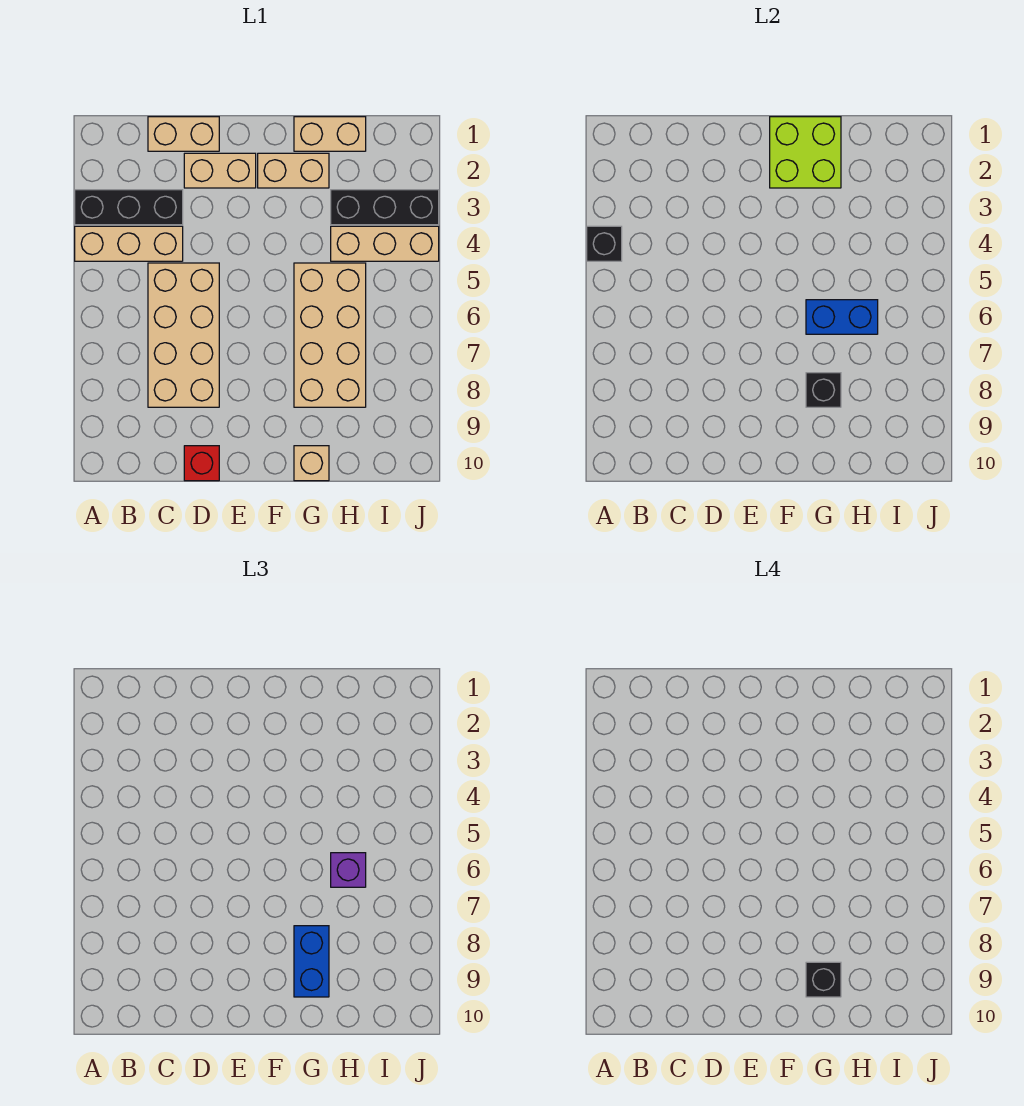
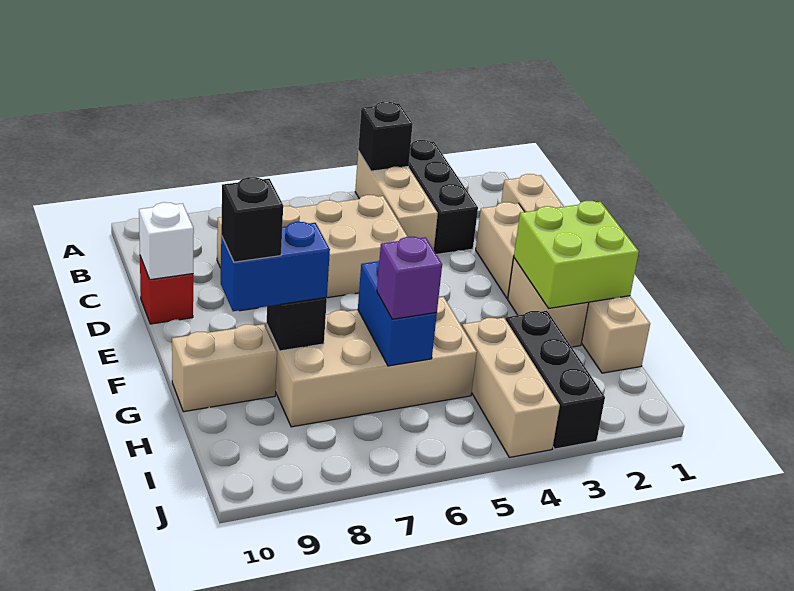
none -> white 1x1 brick [139,202,194,280]
tan 1x1 brick [294,446,329,481] -> tan 1x2 brick [172,324,277,412]

